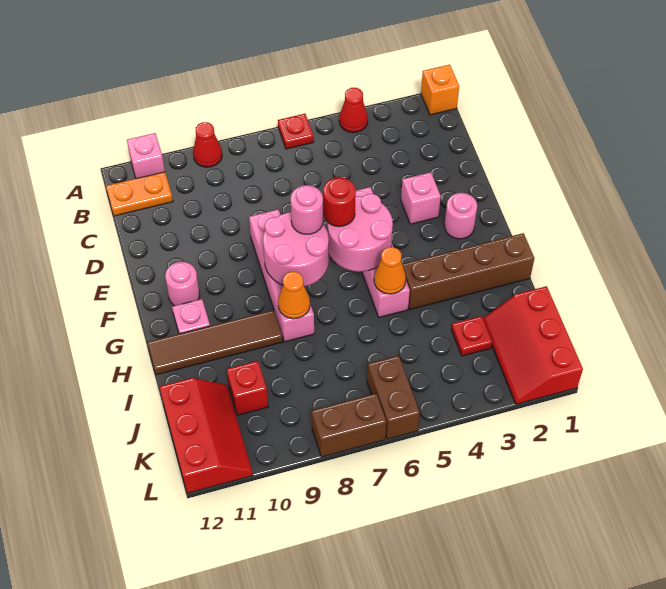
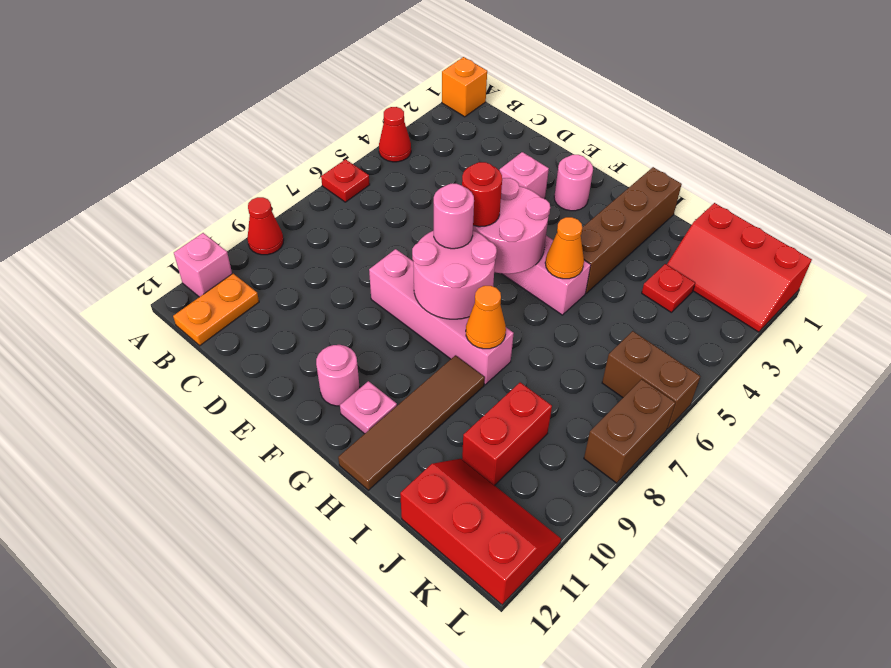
red 1x1 brick [227,361,268,415] -> red 1x2 brick [462,382,552,485]

